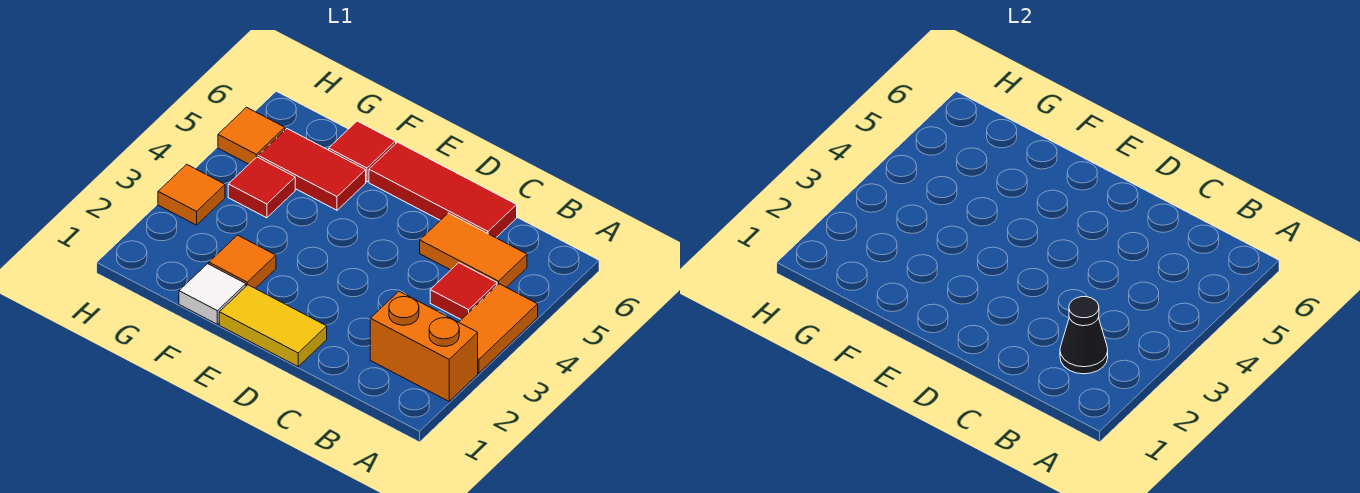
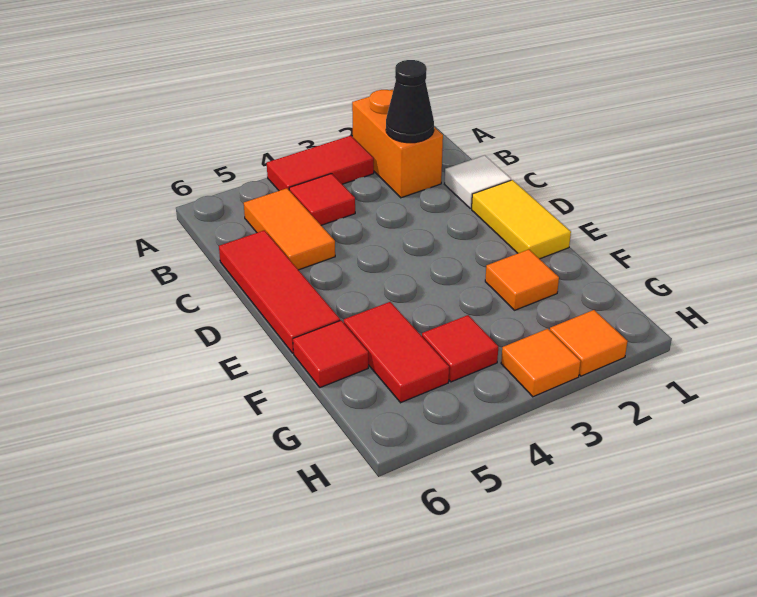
orange 1x2 tile [459,284,538,373] -> red 1x2 tile [267,136,374,191]
white 1x1 tile [179,264,246,324] -> white 1x1 tile moved to [445,155,511,208]
orange 1x1 tile [218,107,285,164] -> orange 1x1 tile moved to [550,310,628,376]

